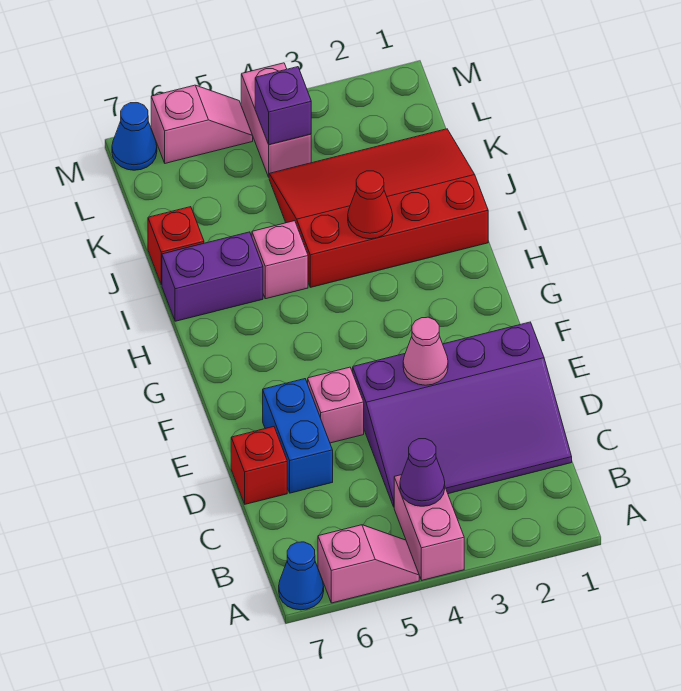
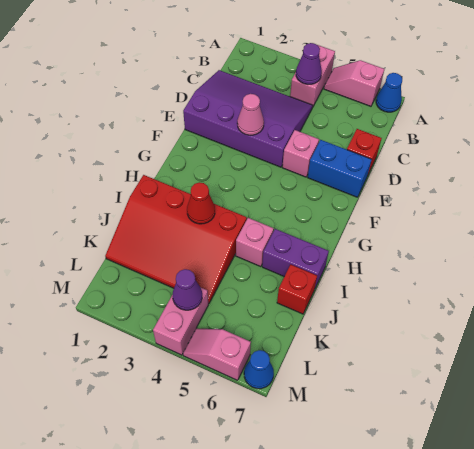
blue 1x2 brick [263,379,333,493] -> blue 1x2 brick turned to [308,140,372,197]
purple 1x1 brick [255,67,311,145] -> purple 1x1 cone [173,269,202,310]

